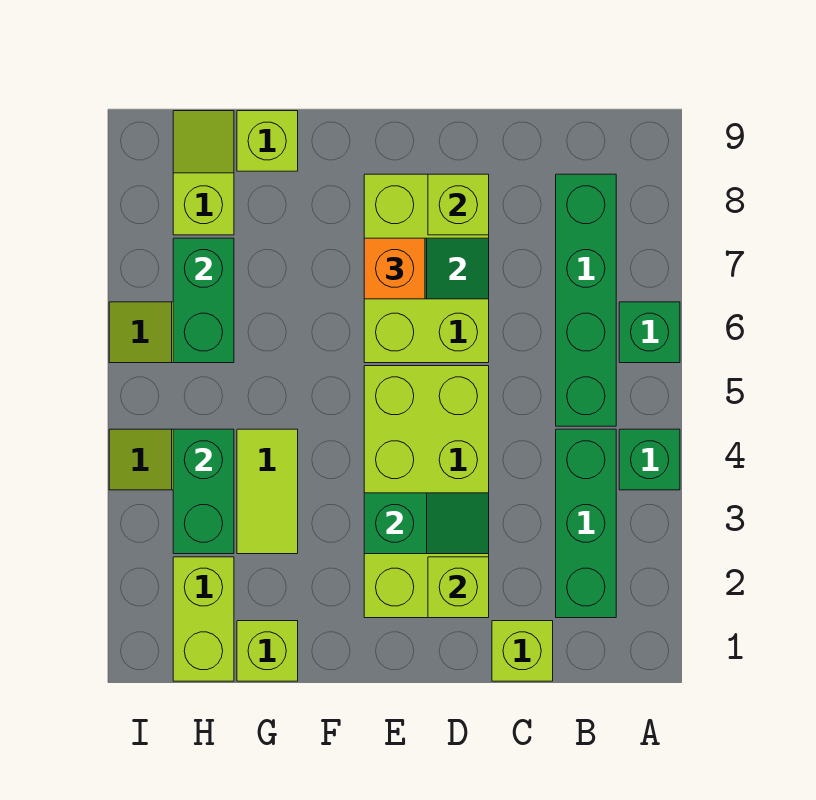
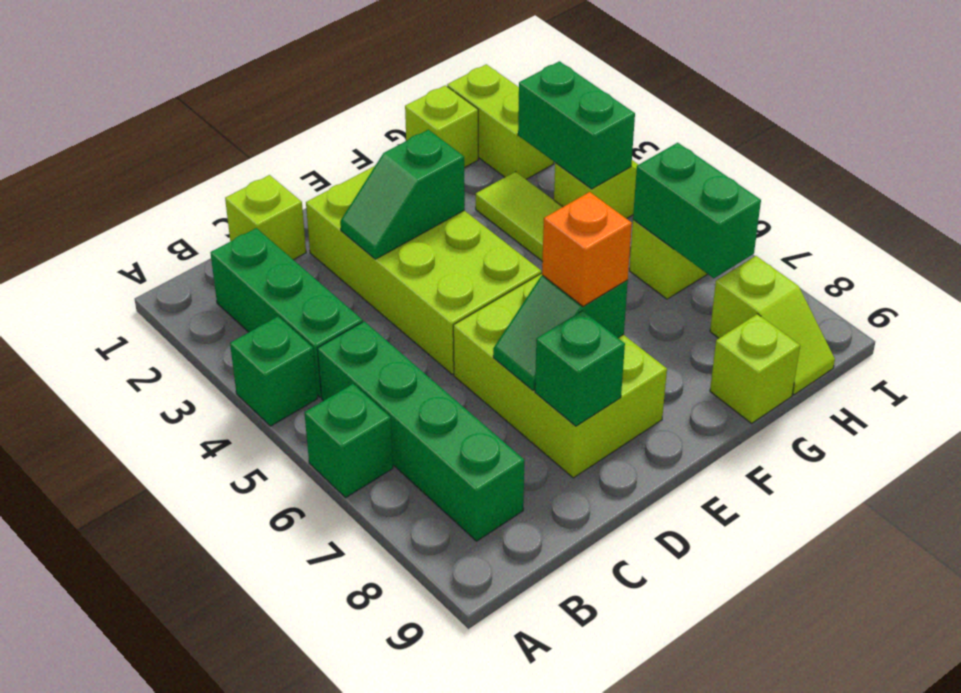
lime 1x1 brick [428,557,489,618] -> none
lime 1x1 brick [428,174,489,235] -> green 1x1 brick [535,311,625,426]

